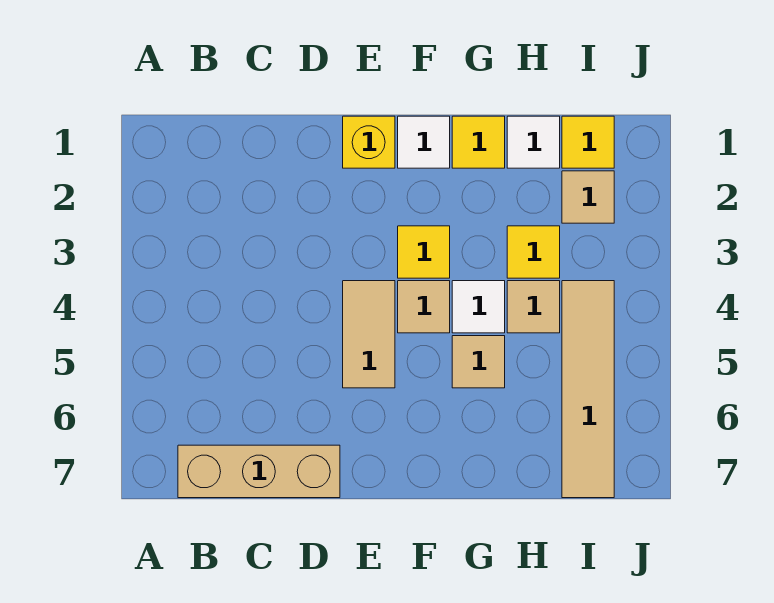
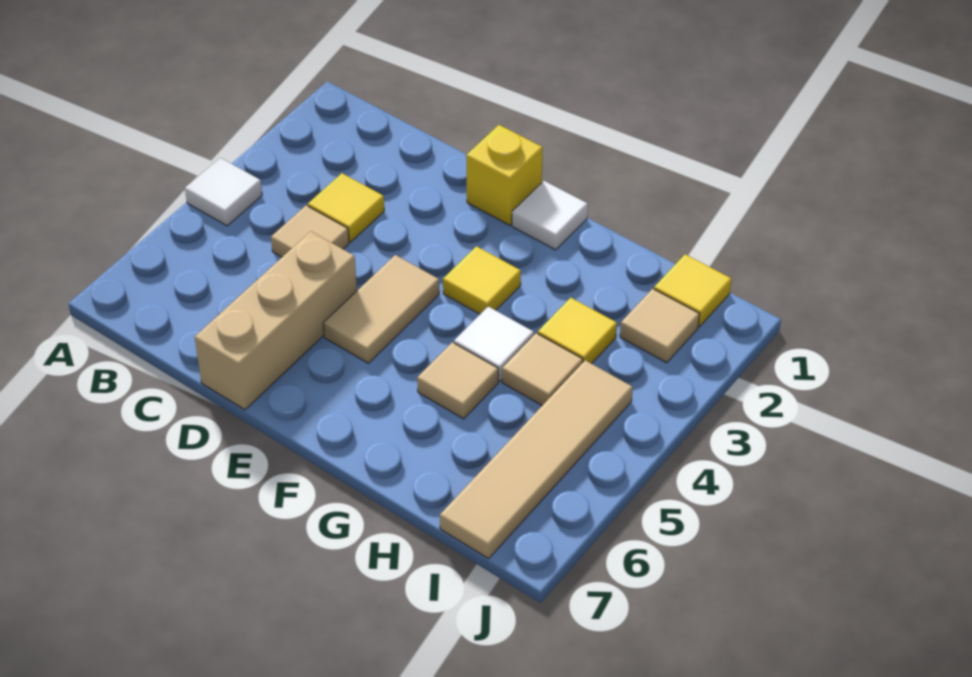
tan 1x3 brick [178,445,340,498] -> tan 1x3 brick turned to [195,231,357,410]
tan 1x1 tile [398,281,450,333] -> tan 1x1 tile moved to [271,205,349,257]
yellow 1x1 tile [452,116,505,168] -> yellow 1x1 tile moved to [308,173,384,242]
white 1x1 tile [507,116,560,168] -> white 1x1 tile moved to [185,158,262,226]

